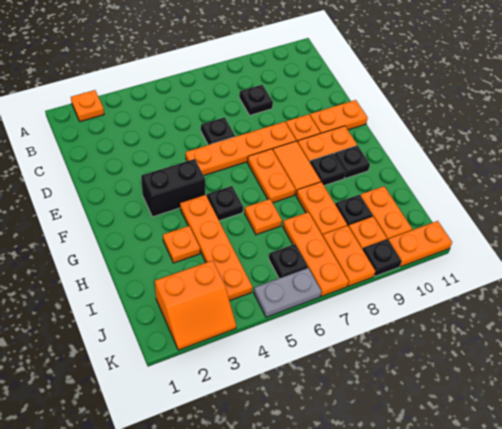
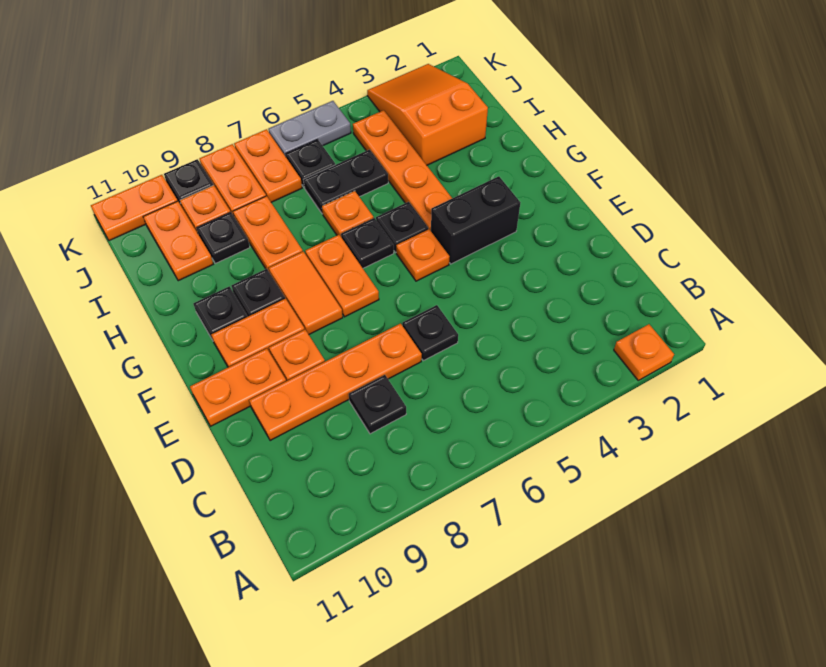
orange 1x4 plate [186,122,296,176] -> orange 1x4 plate moved to [249,324,422,441]
none -> black 1x1 plate [341,218,394,268]
orange 1x1 plate [163,226,200,263] -> orange 1x1 plate moved to [396,229,450,281]
none -> black 1x2 plate [304,150,388,214]
orange 1x3 plate [283,212,349,296] -> orange 1x2 plate [234,129,302,202]
orange 2x2 slope [155,260,236,350] -> orange 2x3 slope [367,64,488,165]

